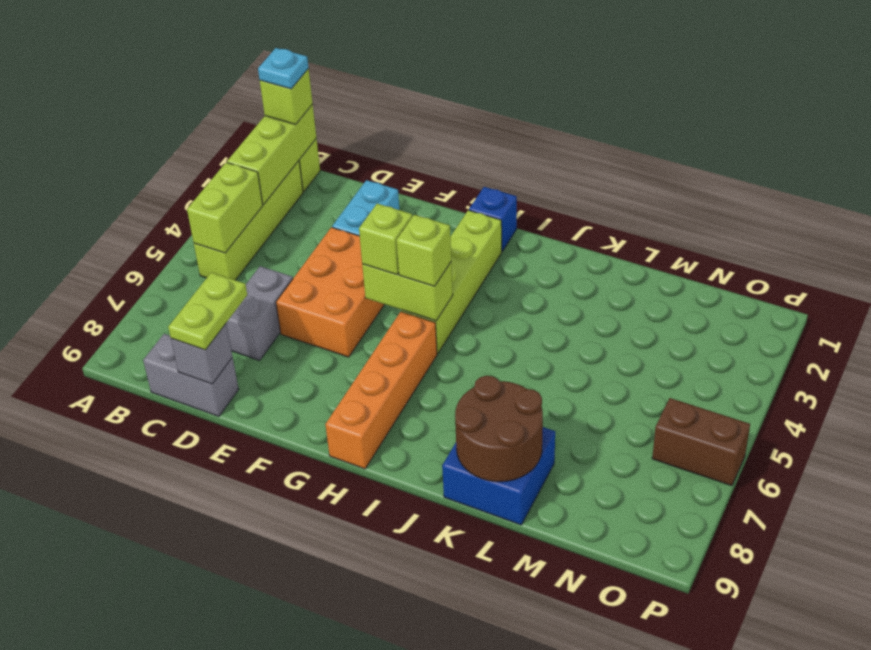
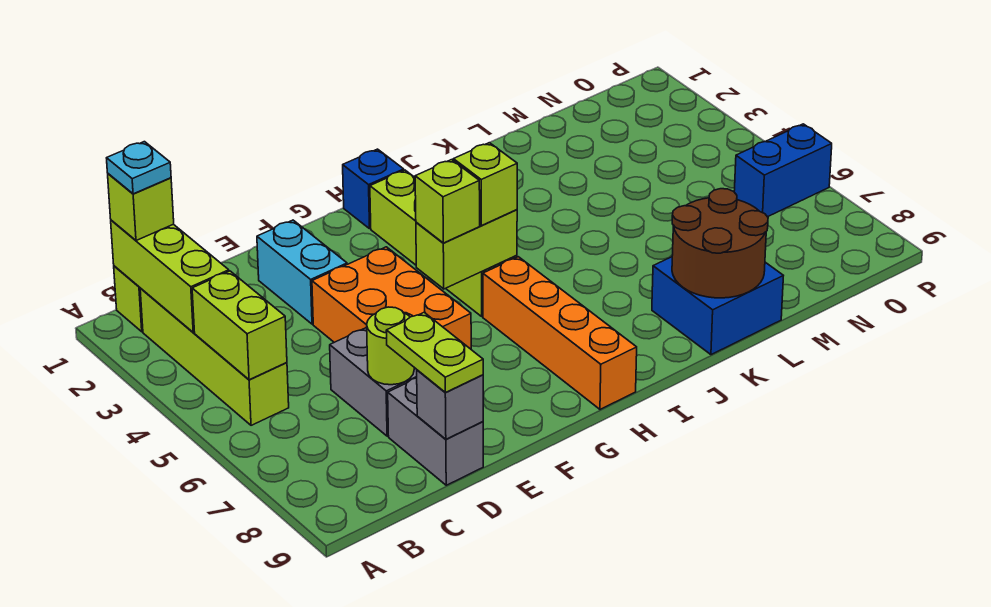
grey 1x2 brick [143,334,239,416] -> grey 1x2 brick turned to [388,378,483,485]
none -> lime 1x1 round brick [367,307,414,385]
brown 1x2 brick [652,398,750,486] -> blue 1x2 brick [734,124,832,217]

